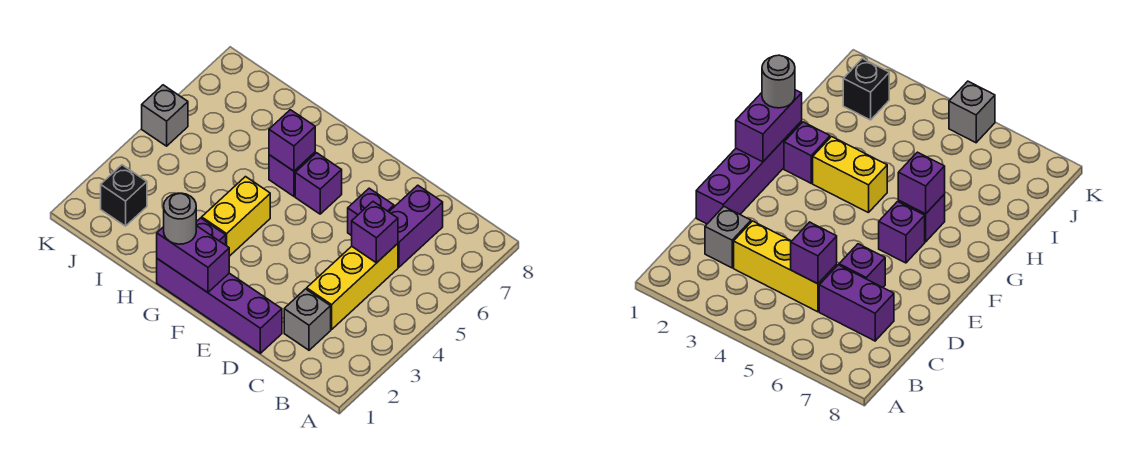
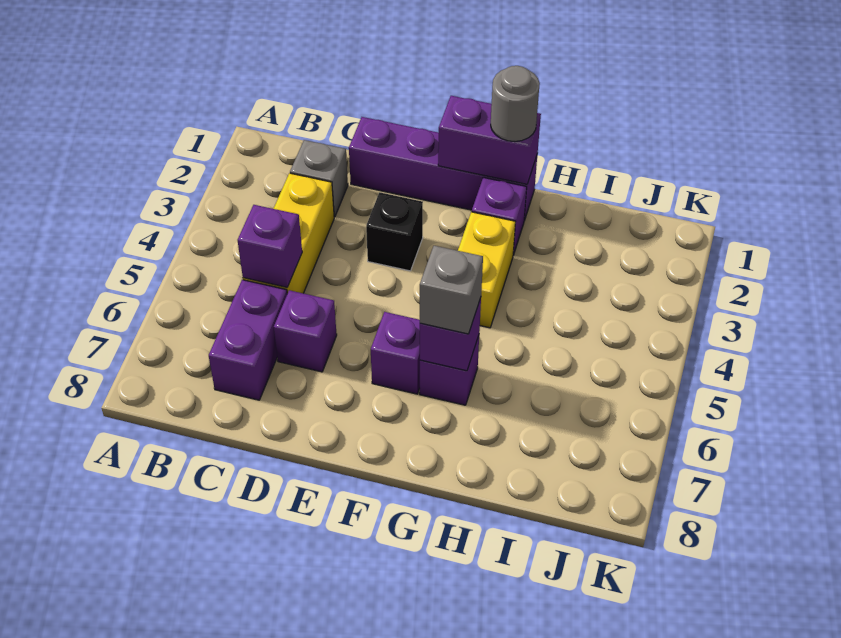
black 1x1 brick [101,165,147,226] -> black 1x1 brick moved to [366,192,423,271]
grey 1x1 brick [142,85,188,146] -> grey 1x1 brick moved to [420,246,483,334]

